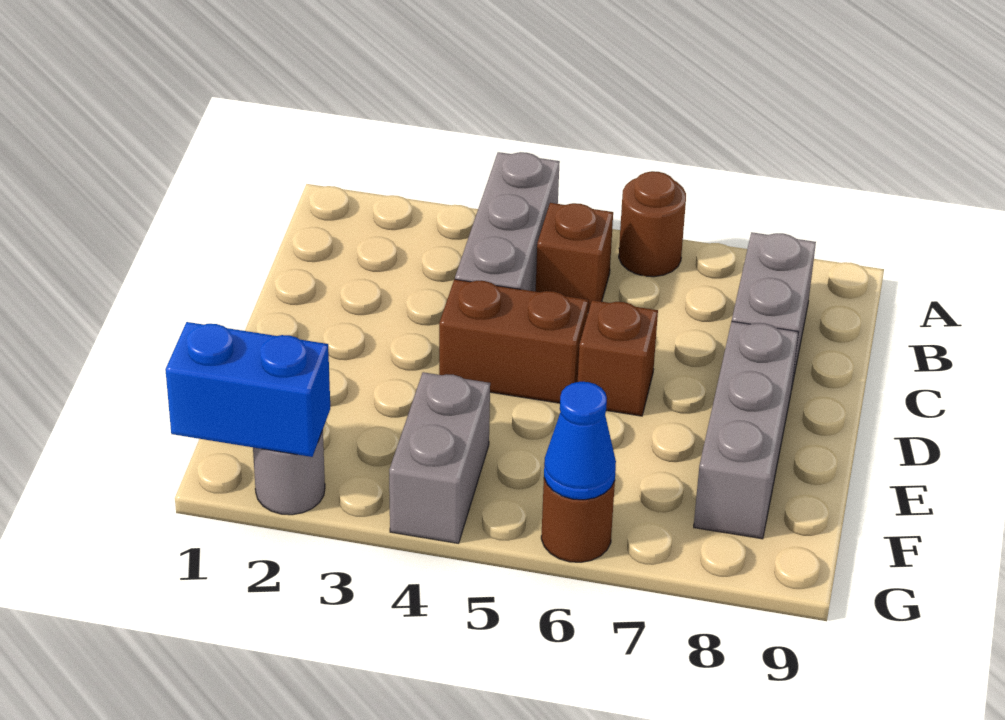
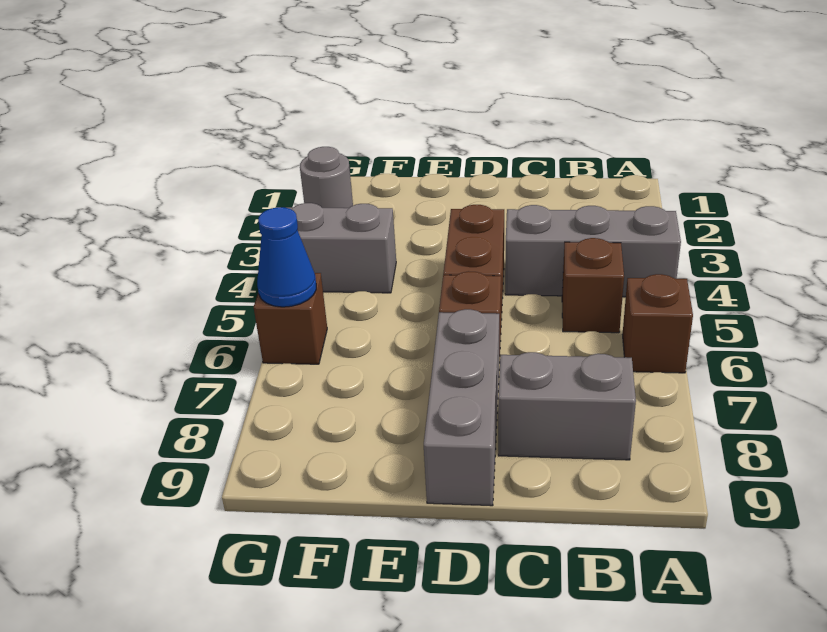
brown 1x1 round brick [619,171,686,277] -> brown 1x1 brick [623,274,693,373]
grey 1x3 brick [694,321,799,539] -> grey 1x3 brick turned to [424,309,499,506]
blue 1x2 brick [165,322,330,457] -> none
brown 1x1 round brick [541,478,615,562] -> brown 1x1 brick [254,273,327,364]

